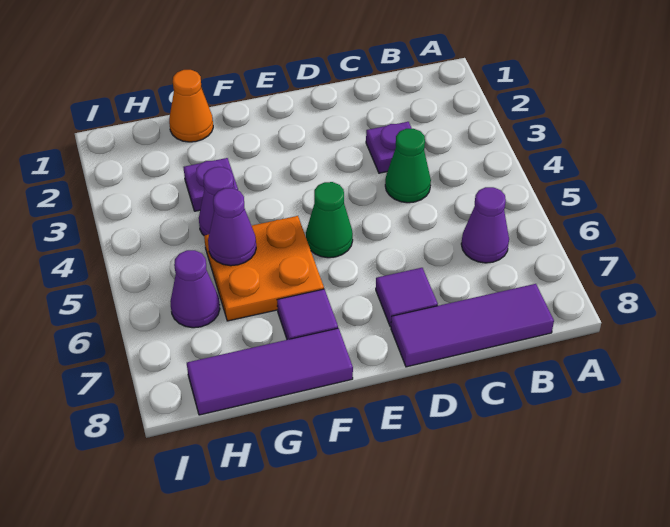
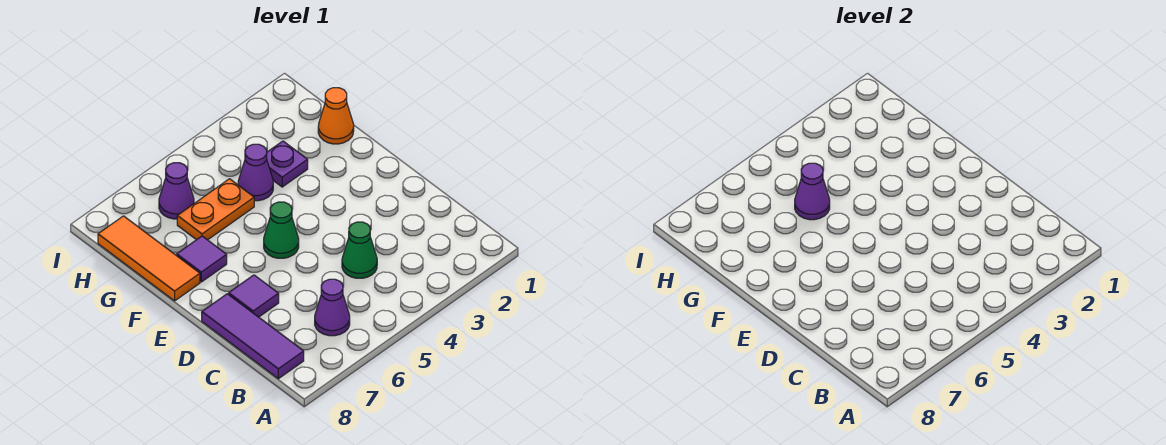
purple 1x1 plate [366,122,412,173] -> none
orange 2x2 plate [204,216,324,321] -> orange 1x2 plate [177,179,254,240]
purple 1x3 tile [187,328,353,415] -> orange 1x3 tile [98,216,200,301]

